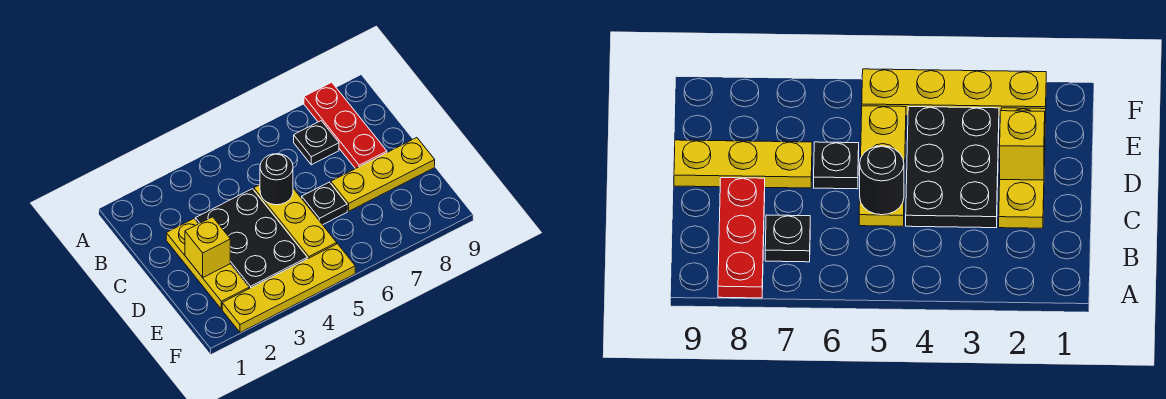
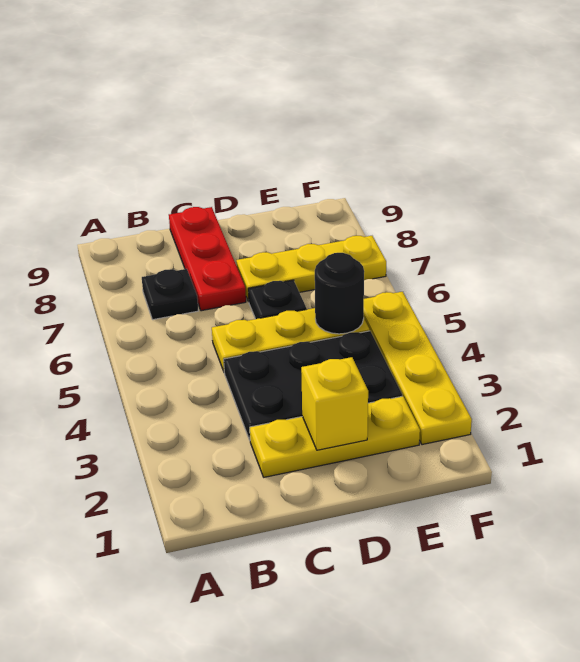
red 1x3 plate [304,82,387,169] -> red 1x3 plate turned to [169,207,246,311]
black 1x1 round brick [260,154,293,205] -> black 1x1 round brick moved to [315,253,364,334]
yellow 1x3 plate [331,138,435,211] -> yellow 1x3 plate turned to [236,236,386,302]

